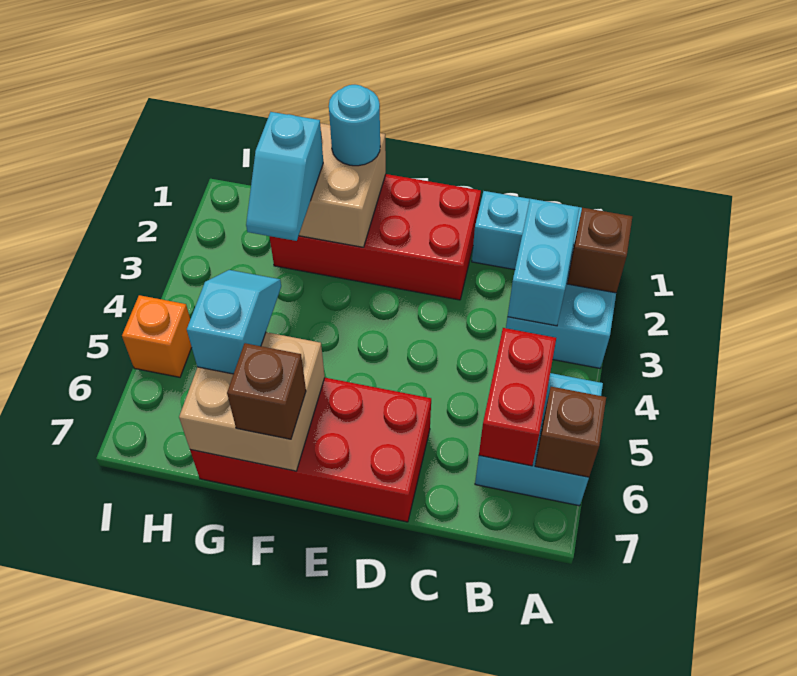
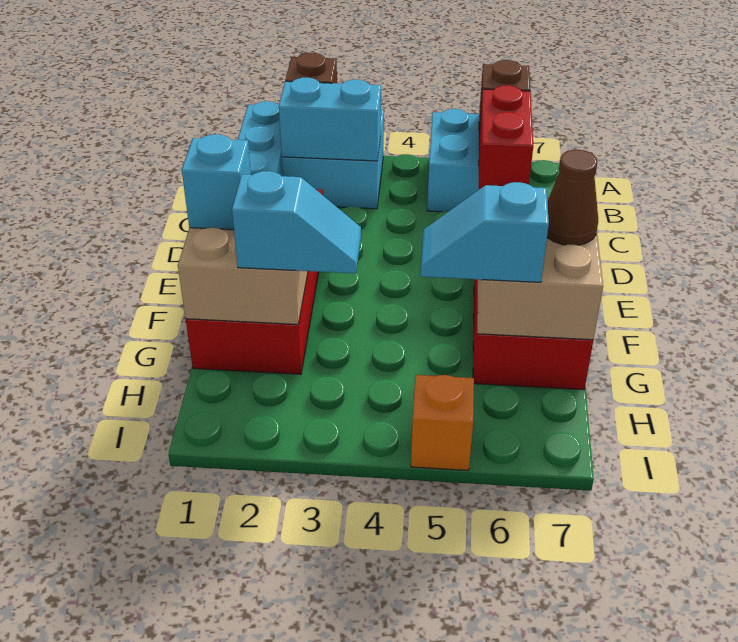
red 1x2 brick [479,328,556,466] -> red 1x2 brick turned to [479,85,533,190]
cyan 1x1 round brick [329,85,380,166] -> cyan 1x1 brick [182,134,251,230]
brown 1x1 brick [227,343,306,439] -> brown 1x1 cone [547,150,598,245]

